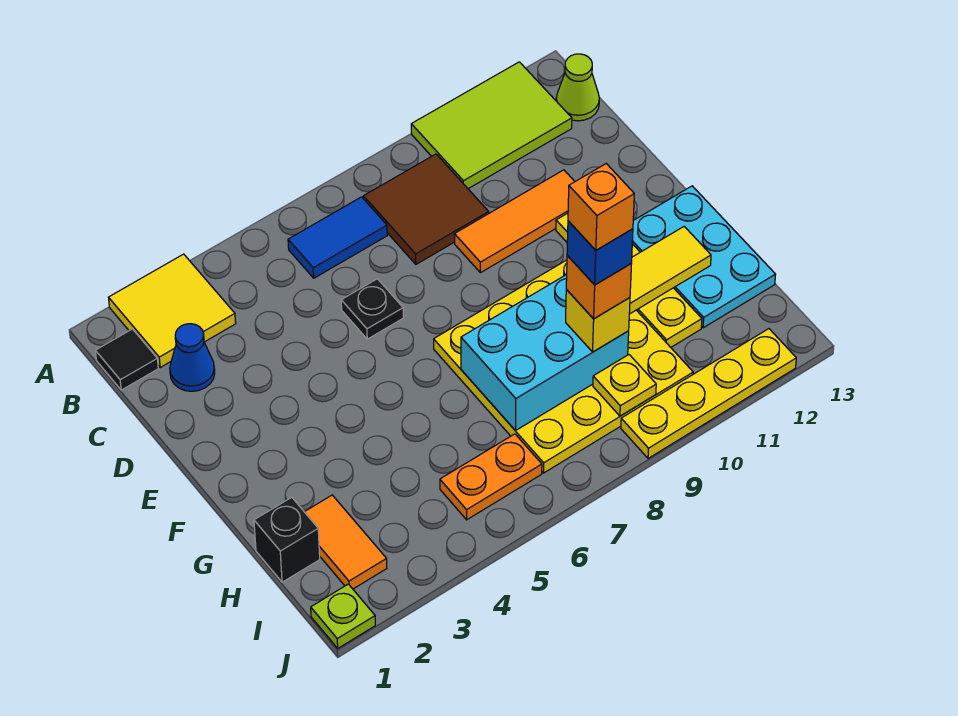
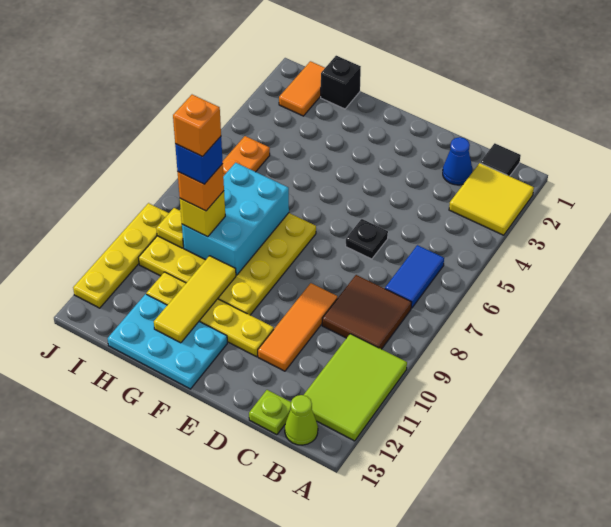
orange 1x2 tile [305,495,387,589] -> orange 1x2 tile turned to [279,61,325,116]
lime 1x1 plate [311,584,375,648] -> lime 1x1 plate moved to [249,390,291,435]

